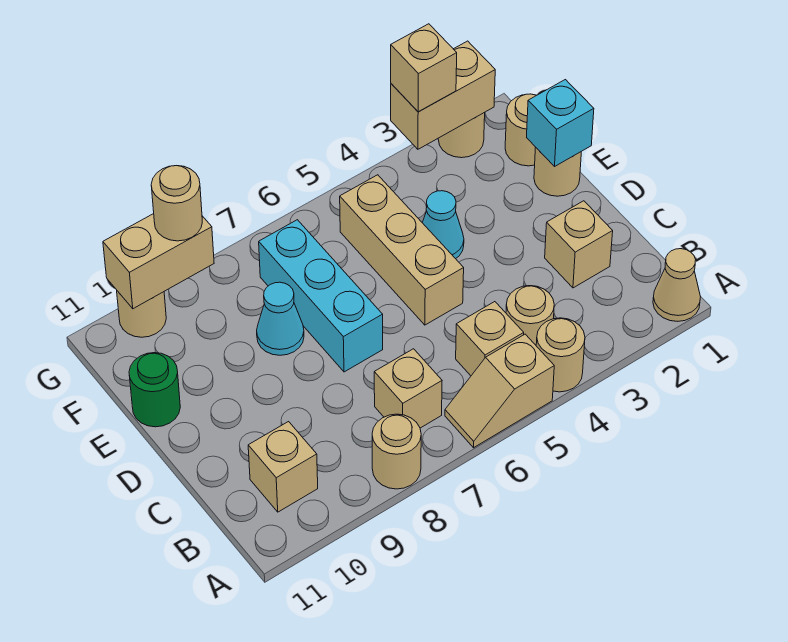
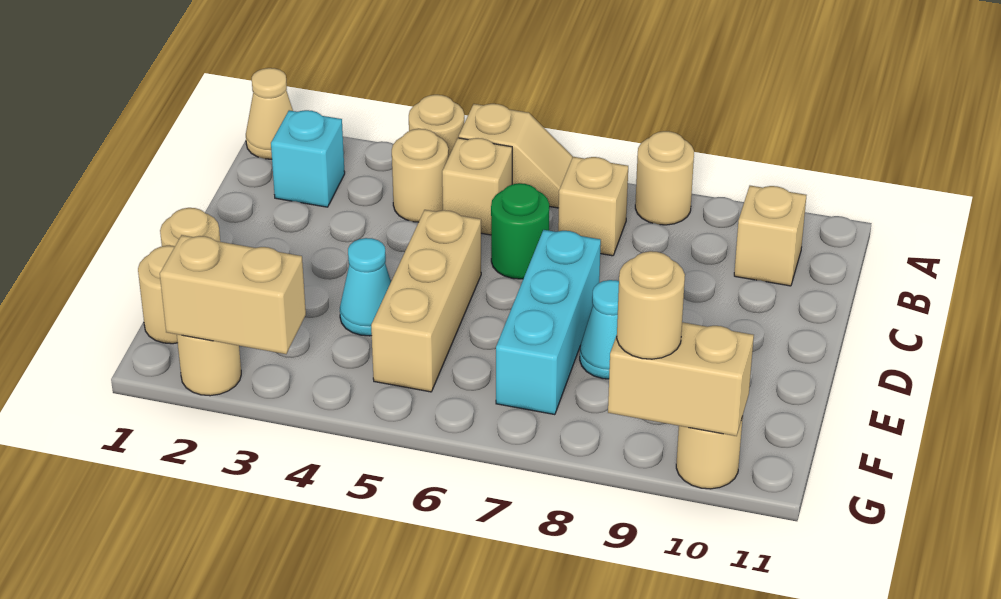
tan 1x1 brick [545,201,613,288] -> none
cyan 1x1 brick [527,80,594,166] -> cyan 1x1 brick moved to [271,110,345,207]
green 1x1 round brick [129,353,180,427] -> green 1x1 round brick moved to [491,183,549,279]
tan 1x1 brick [391,24,457,112] -> none

